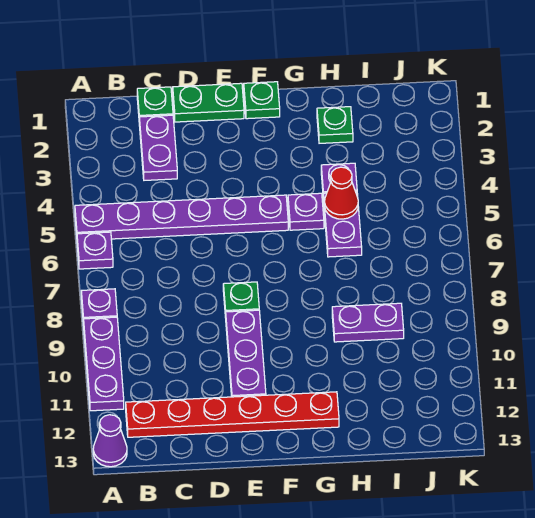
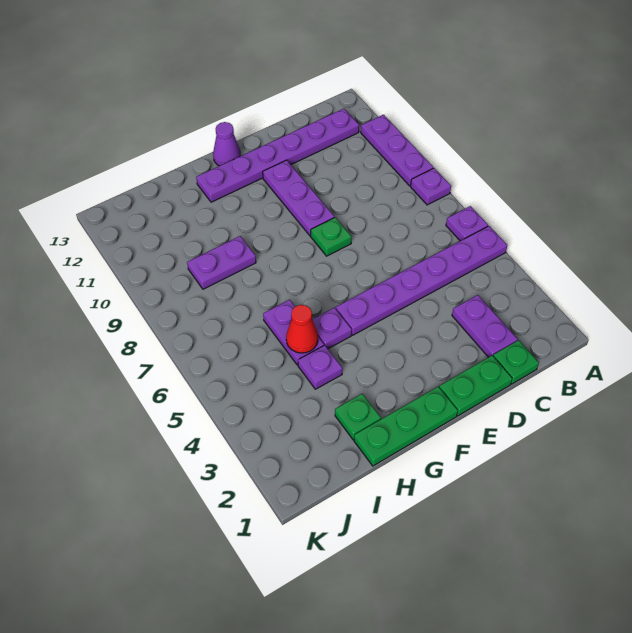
purple 1x1 cone [93,415,127,467] -> purple 1x1 cone moved to [213,122,241,166]
red 1x6 plate [126,392,339,437] -> purple 1x6 plate [196,109,359,202]
green 1x1 plate [244,82,280,119] -> green 1x3 plate [354,387,458,466]

